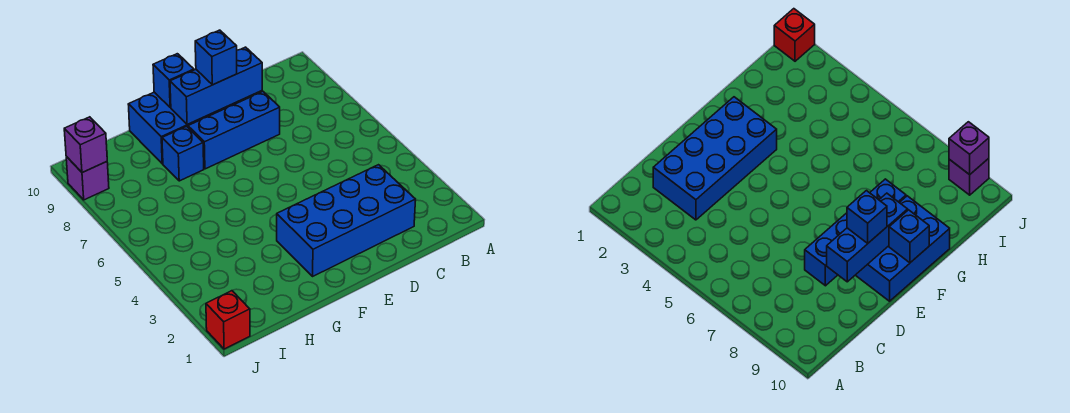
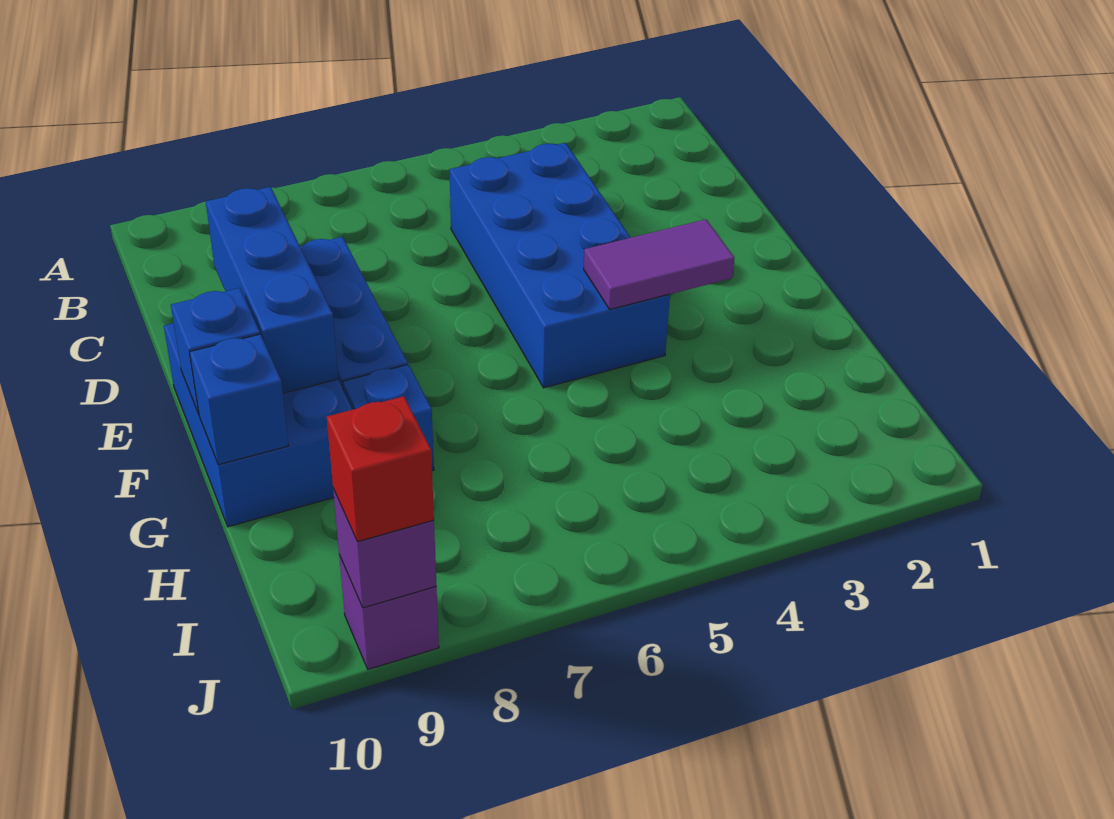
blue 2x4 brick [277,165,416,276] -> blue 2x4 brick moved to [449,143,670,388]
blue 1x1 brick [195,30,237,85] -> blue 1x1 brick moved to [190,334,289,465]
none -> purple 1x2 tile [584,219,734,309]
red 1x1 brick [206,291,250,349] -> red 1x1 brick moved to [327,396,434,542]

